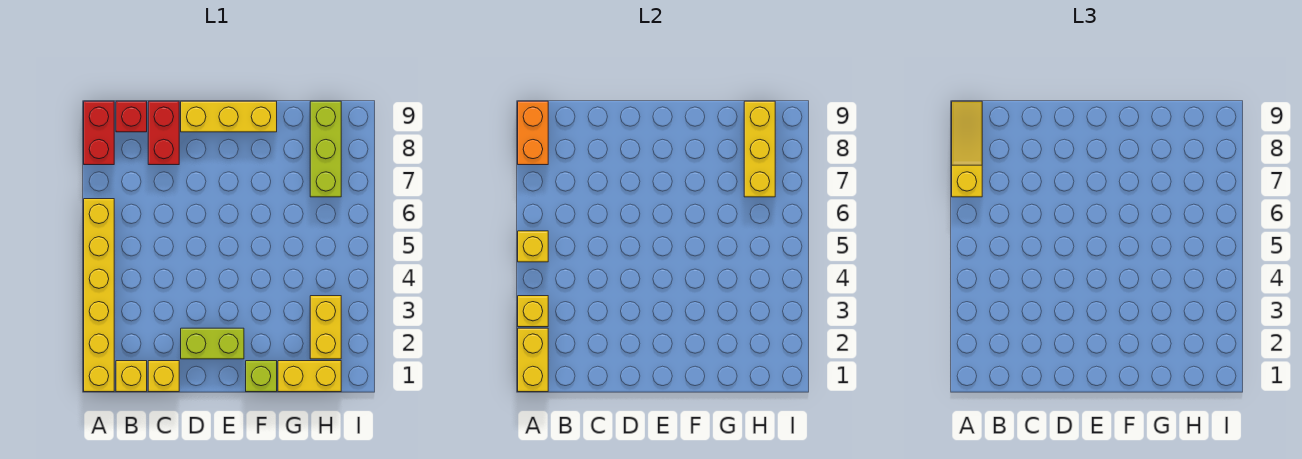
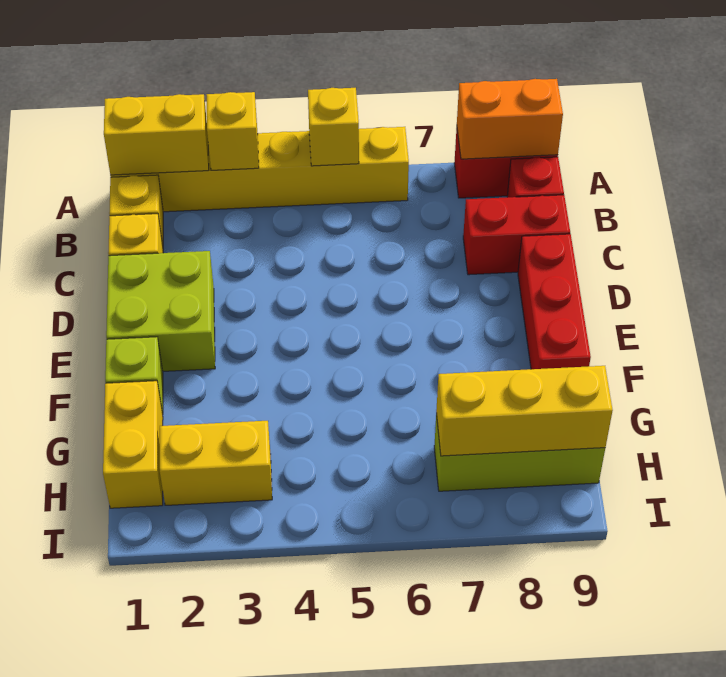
yellow 1x3 slope [952,101,982,197] -> none
lime 1x2 brick [181,328,244,359] -> lime 2x2 brick [106,251,215,371]
yellow 1x3 brick [181,101,277,132] -> red 1x3 brick [518,234,591,369]

